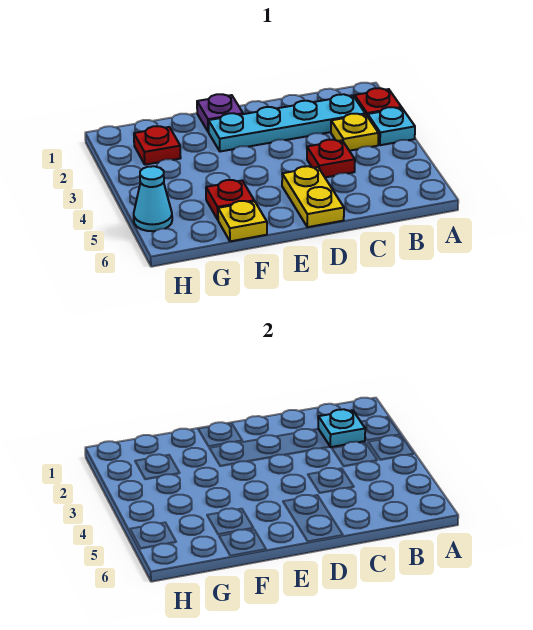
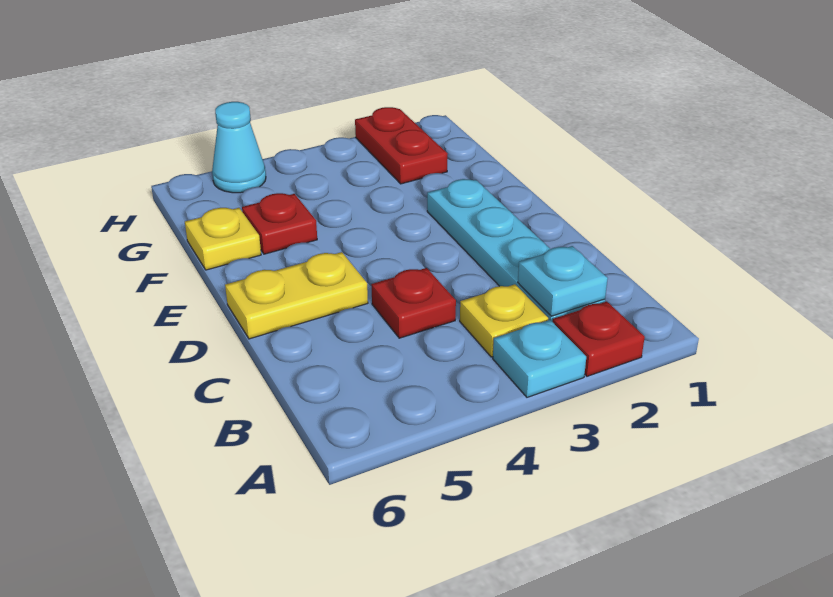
purple 1x1 plate [197,94,243,132] -> none
red 1x1 plate [134,126,181,165] -> red 1x2 plate [355,107,448,184]

